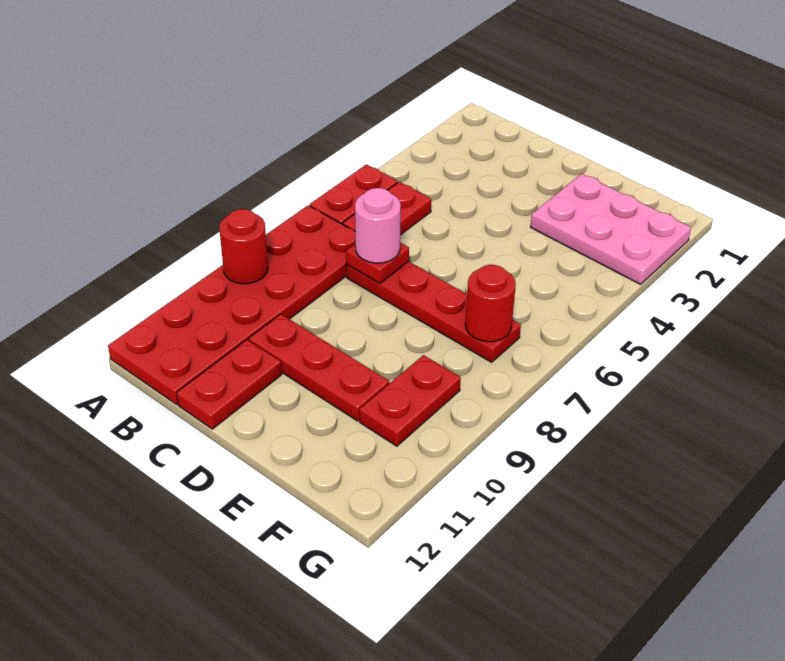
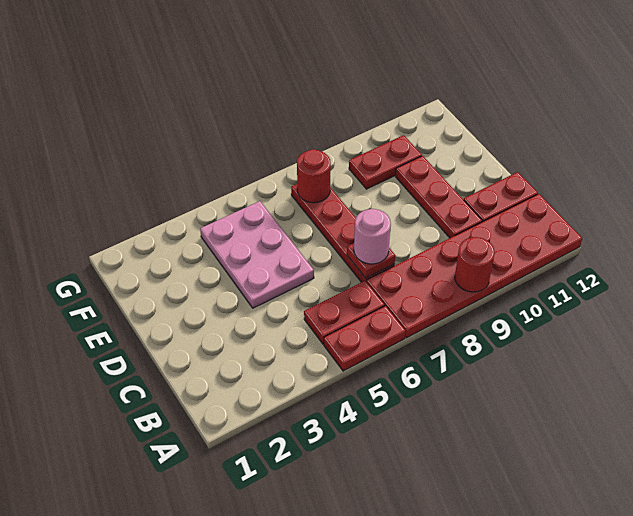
pink 2x3 plate [531,174,691,284] -> pink 2x3 plate moved to [200,201,314,308]

